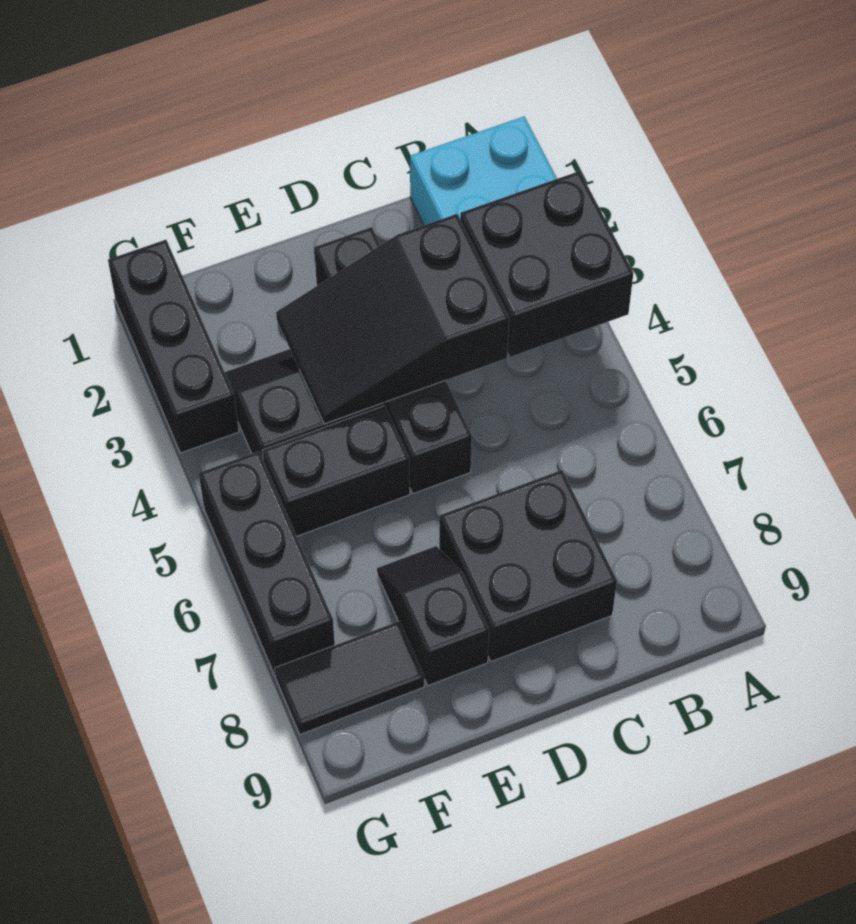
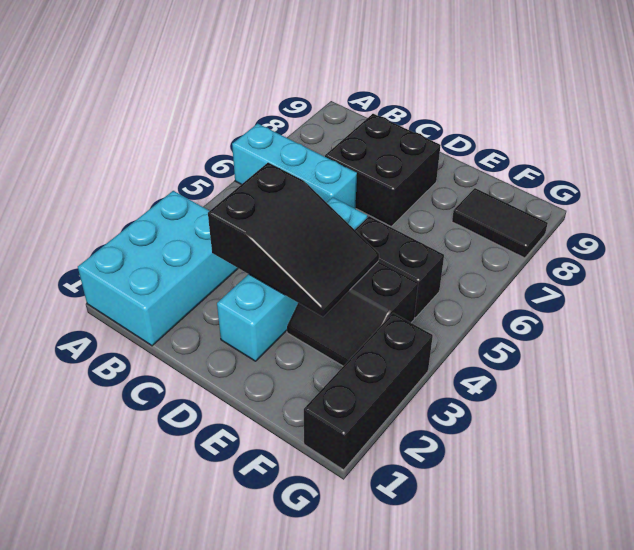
black 2x2 brick [460,171,633,357] -> none
none -> cyan 1x3 brick [232,124,357,209]
black 1x4 brick [314,227,472,494] -> cyan 1x4 brick [217,197,367,361]
black 1x2 slope [377,546,489,686] -> none
black 1x3 brick [199,451,335,675] -> none

